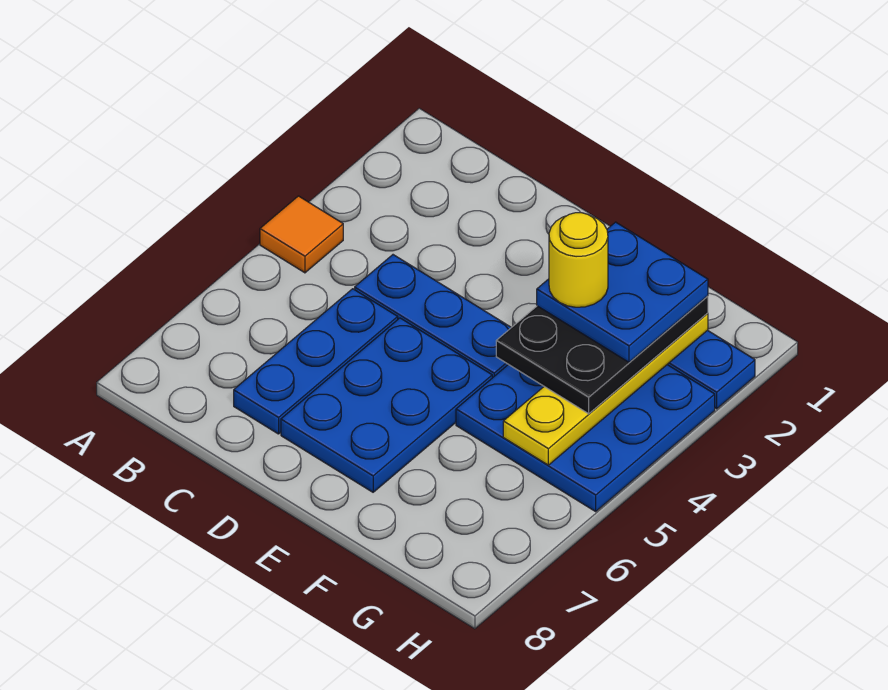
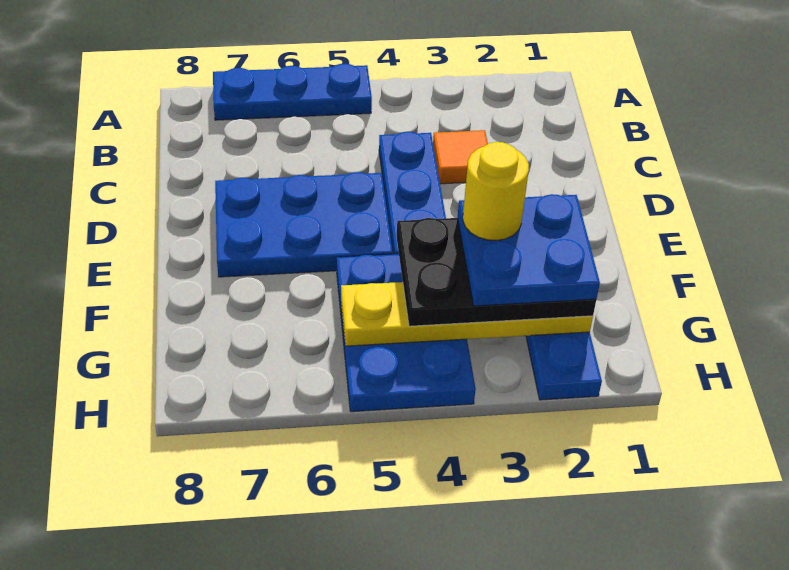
orange 1x1 tile [260,196,343,273] -> orange 1x1 tile moved to [433,130,488,184]
blue 1x3 plate [234,289,398,434] -> blue 1x3 plate moved to [213,64,372,120]
blue 3x3 plate [456,364,715,511] -> blue 2x3 plate [337,254,476,412]

